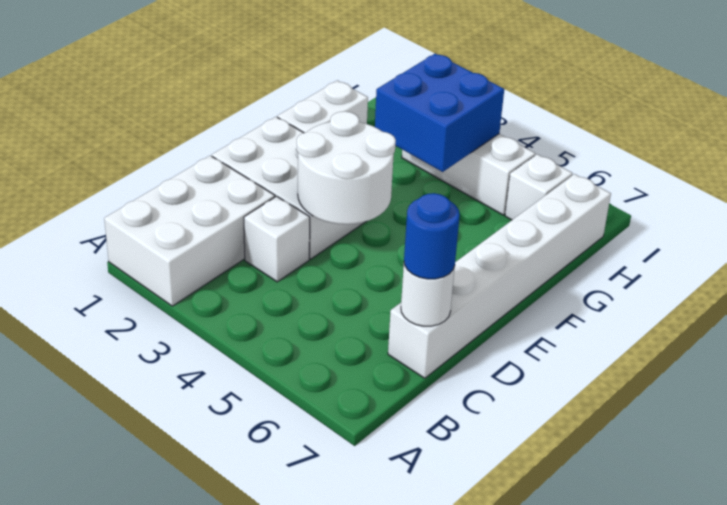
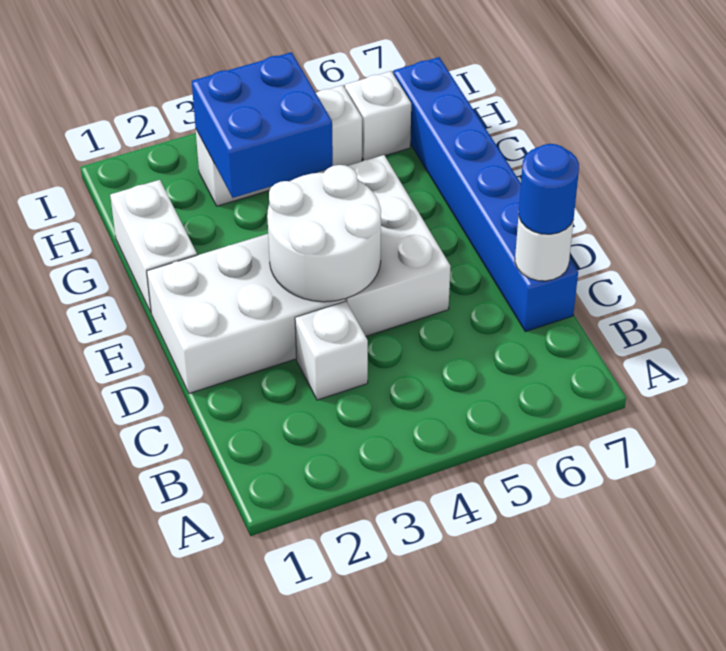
white 2x3 brick [104,156,275,306] -> white 2x3 brick moved to [345,155,450,336]
white 1x6 brick [388,174,611,378] -> blue 1x6 brick [394,57,578,332]

